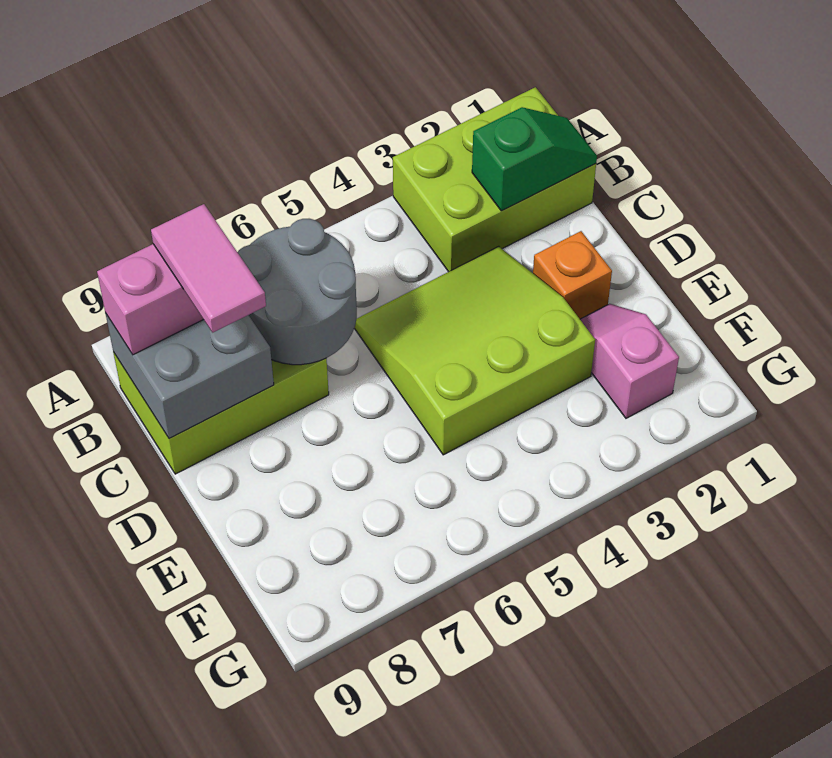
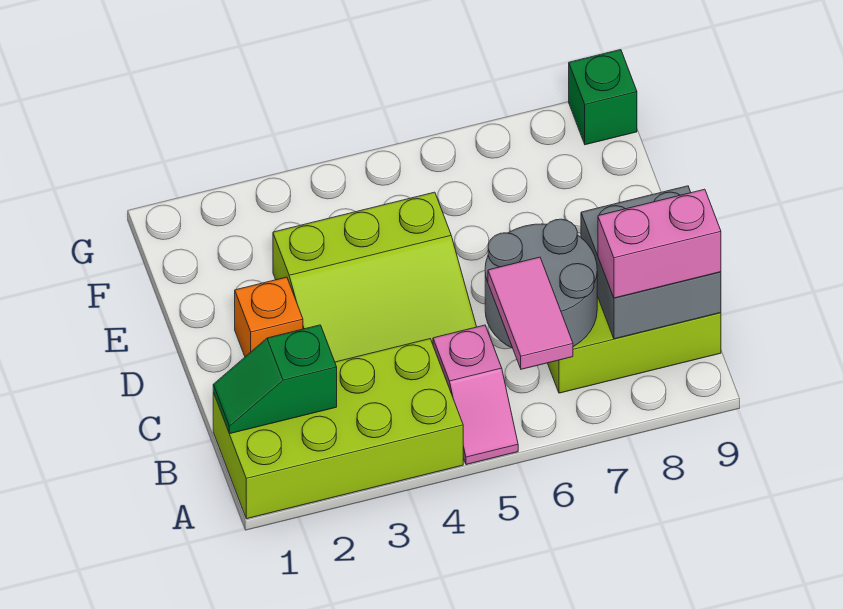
lime 2x3 brick [393,87,596,272] -> lime 2x4 brick [213,339,463,519]
pink 1x2 tile [151,204,266,332] -> pink 1x2 tile moved to [488,257,573,369]
pink 1x2 slope [580,304,679,418] -> pink 1x2 slope moved to [433,325,518,465]
none -> green 1x1 brick [569,50,637,145]

